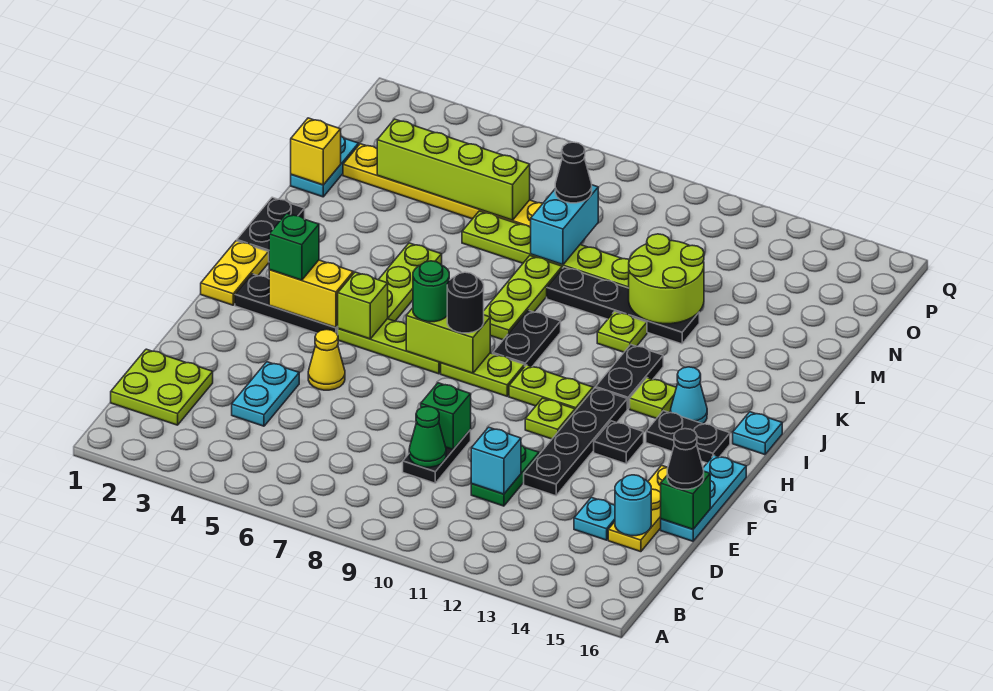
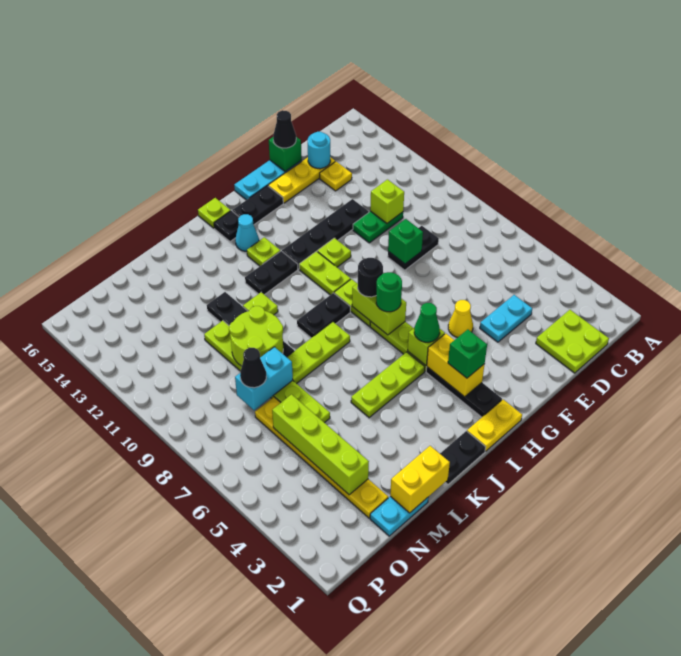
green 1x1 cone [409,406,446,467] -> green 1x1 cone moved to [414,303,440,342]
cyan 1x1 brick [471,427,521,494] -> lime 1x1 brick [370,180,404,223]
cyan 1x1 plate [574,497,615,540] -> yellow 1x1 plate [320,162,352,191]
black 1x1 plate [594,421,644,464] -> black 1x1 plate moved to [214,211,239,241]
black 1x2 plate [646,411,730,463] -> black 1x2 plate turned to [232,186,283,225]
cyan 1x1 plate [733,412,782,455] -> lime 1x1 plate [198,198,231,228]
lime 2x2 round brick [629,234,704,324] -> lime 2x2 round brick moved to [229,306,283,366]
yellow 1x1 brick [291,118,341,185] -> yellow 1x2 brick [390,446,450,513]

